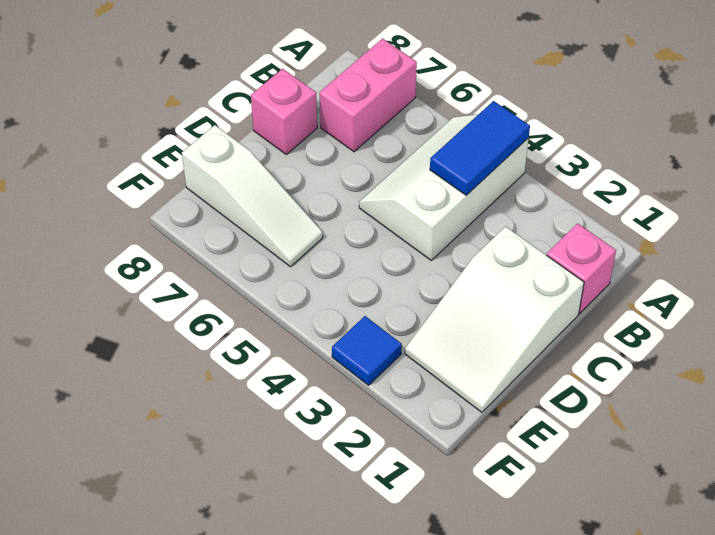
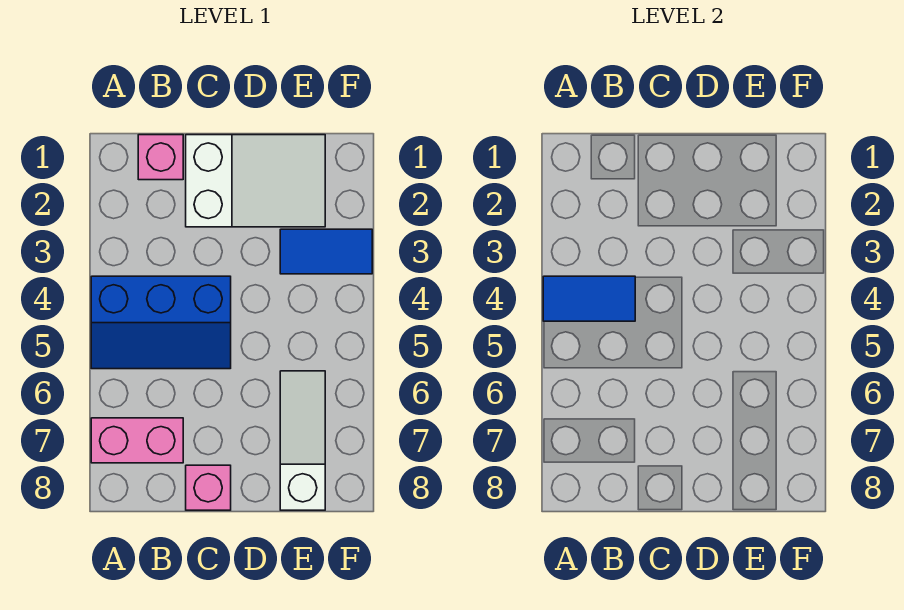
white 2x3 slope [359,114,529,260] -> blue 2x3 slope [91,276,231,369]
blue 1x1 tile [332,316,402,385] -> blue 1x2 tile [280,229,372,274]

